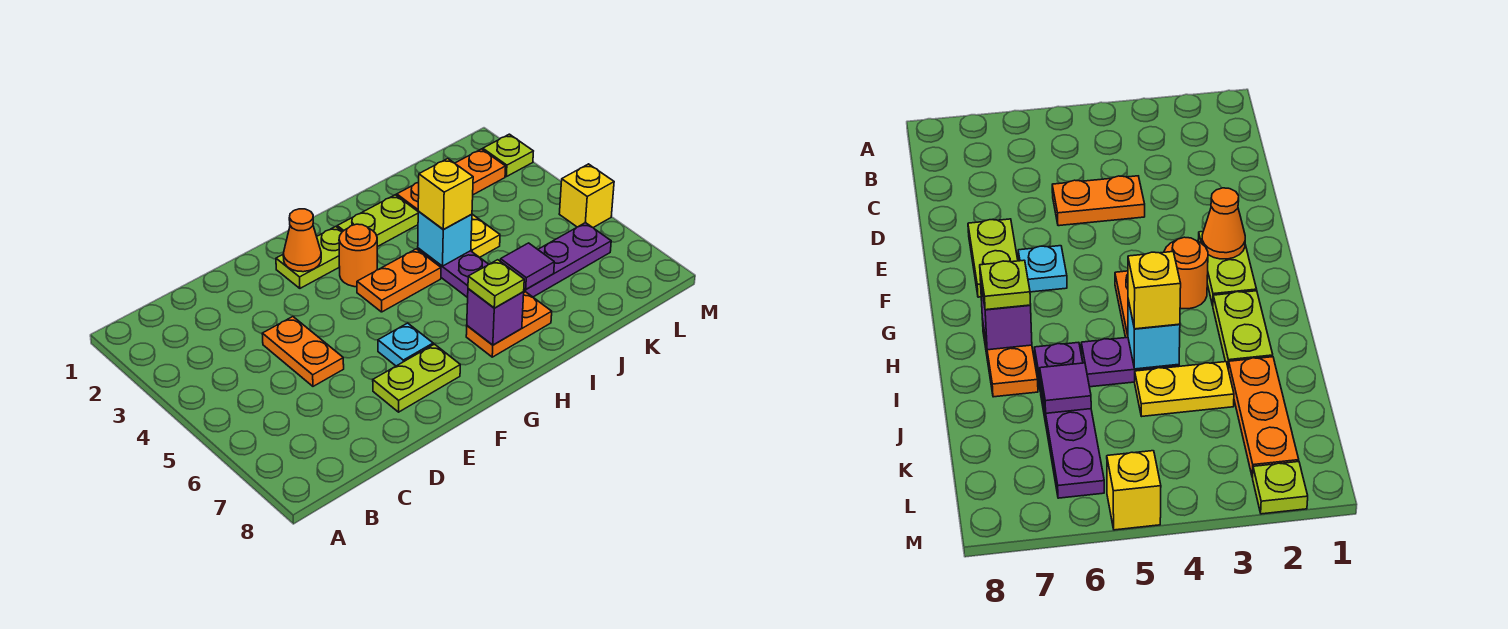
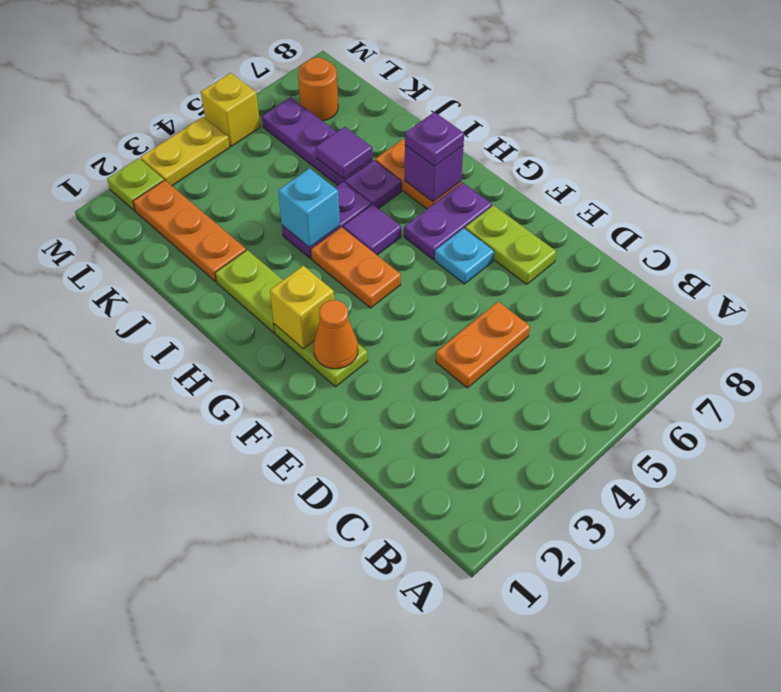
orange 1x1 round brick [339,224,377,287] -> orange 1x1 round brick moved to [298,58,338,121]
none -> purple 1x2 plate [404,183,492,259]
none -> purple 1x1 tile [343,204,401,255]
lime 1x1 plate [468,260,524,308] -> purple 1x1 plate [405,112,464,167]
yellow 1x1 brick [418,159,473,229] -> yellow 1x1 brick moved to [270,266,334,349]
yellow 1x2 plate [471,214,500,257] -> yellow 1x2 plate moved to [141,117,230,186]

